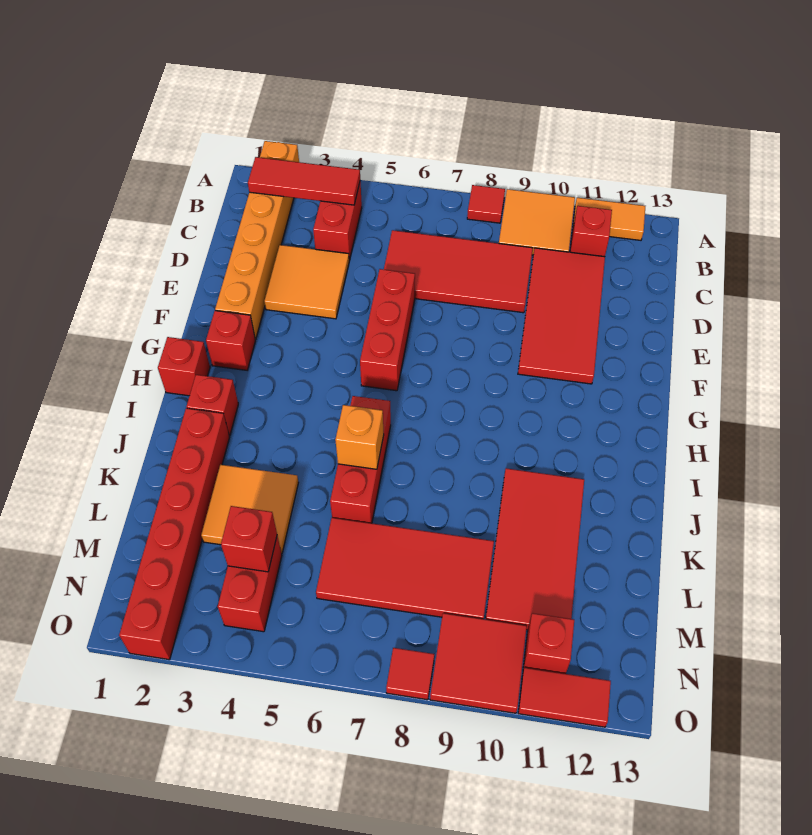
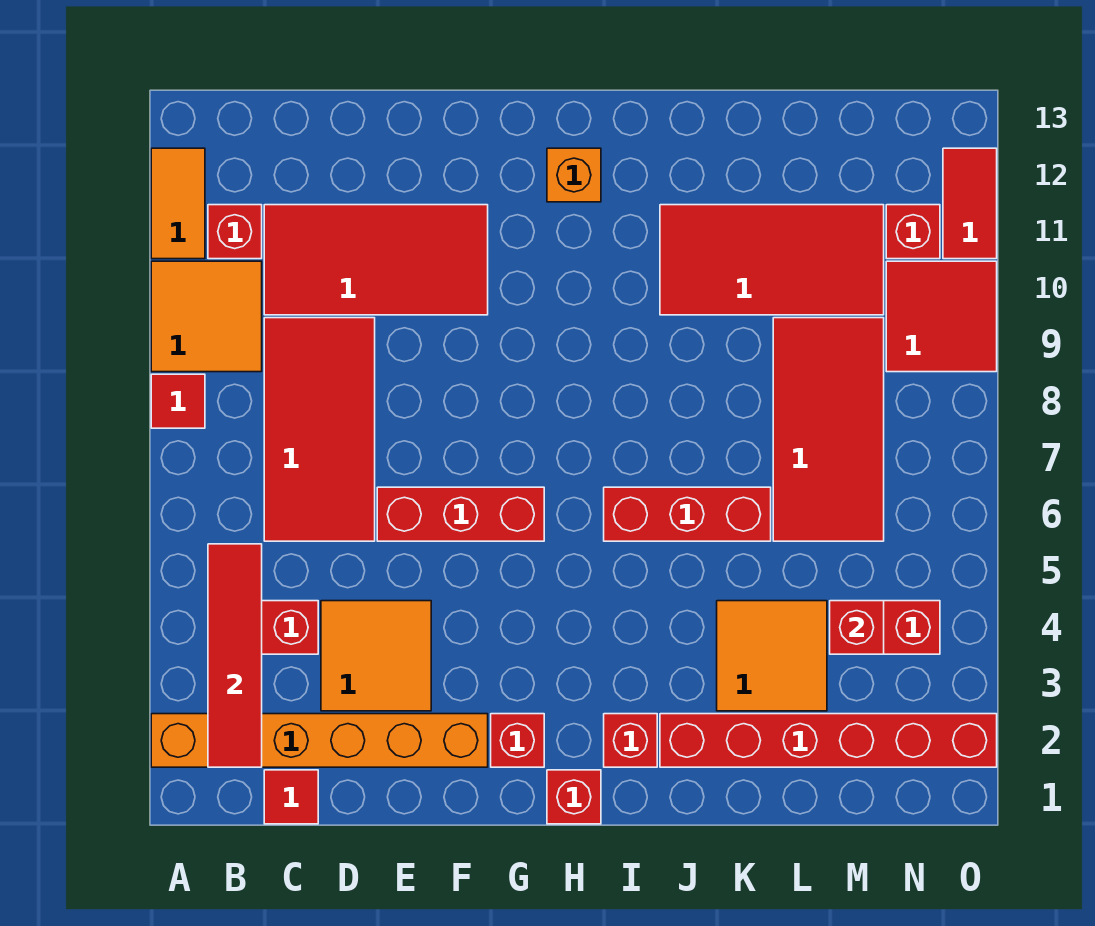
red 1x3 tile [248,157,360,205] -> red 1x4 tile [208,544,262,767]
orange 1x1 brick [335,405,384,469] -> orange 1x1 brick moved to [547,148,601,202]
red 1x1 tile [386,648,434,700] -> red 1x1 tile moved to [264,770,318,824]

